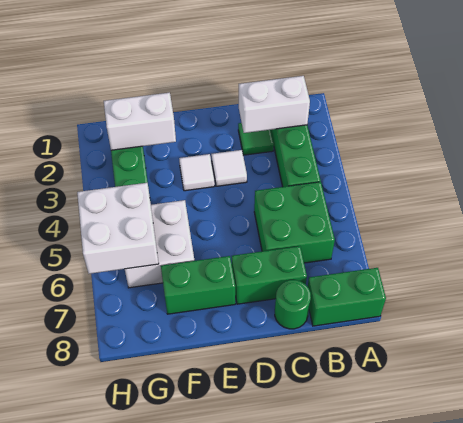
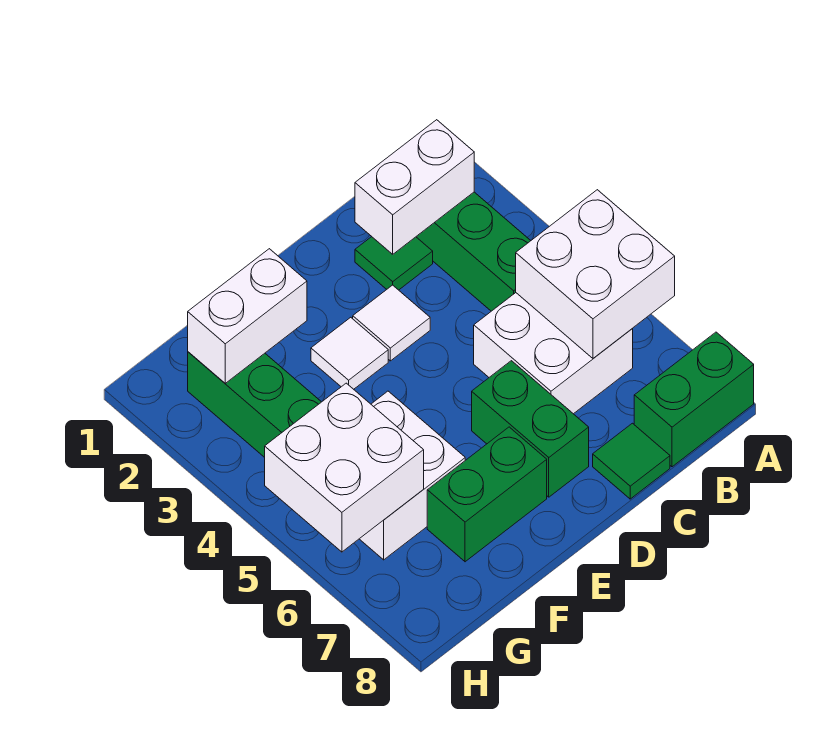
none -> white 2x2 brick [516,190,675,358]
green 2x2 brick [254,182,335,263] -> white 2x2 brick [474,293,633,414]
green 1x2 brick [232,246,307,304] -> green 1x2 brick turned to [472,361,589,497]
green 1x1 round brick [275,280,311,329] -> green 1x1 tile [593,423,670,499]

